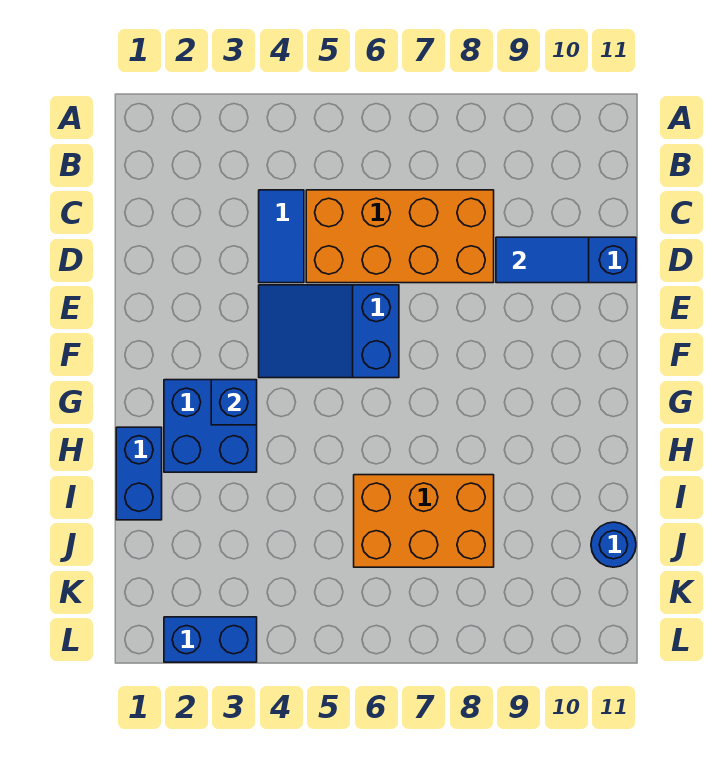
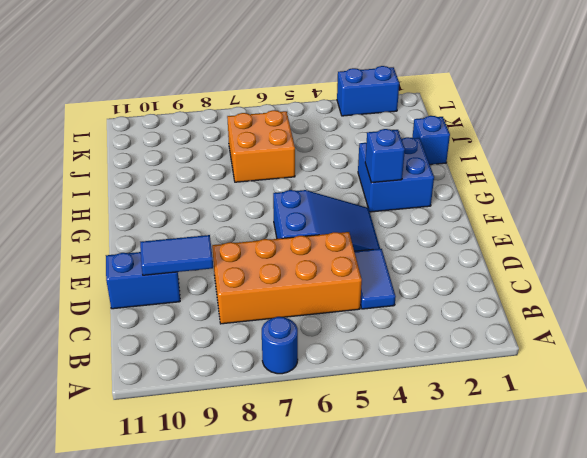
blue 1x2 brick [116,427,162,520] -> blue 1x1 brick [412,116,450,165]
orange 2x3 brick [354,475,494,567] -> orange 2x2 brick [227,110,295,182]
blue 1x1 round brick [591,522,636,567] -> blue 1x1 round brick moved to [262,317,298,374]

